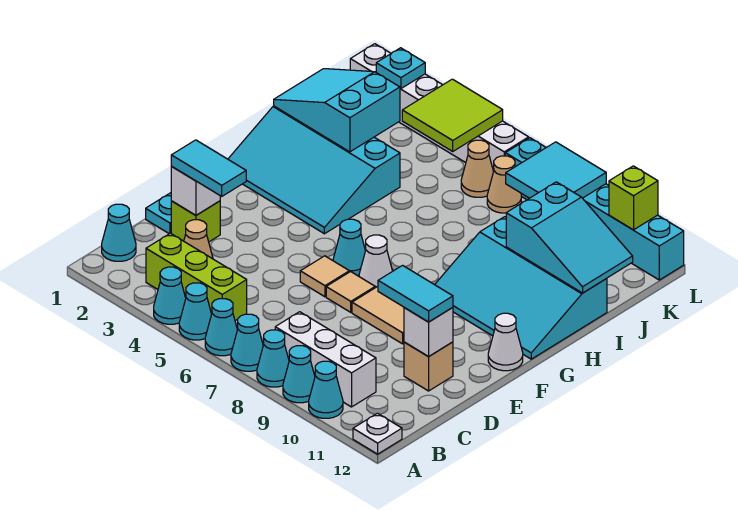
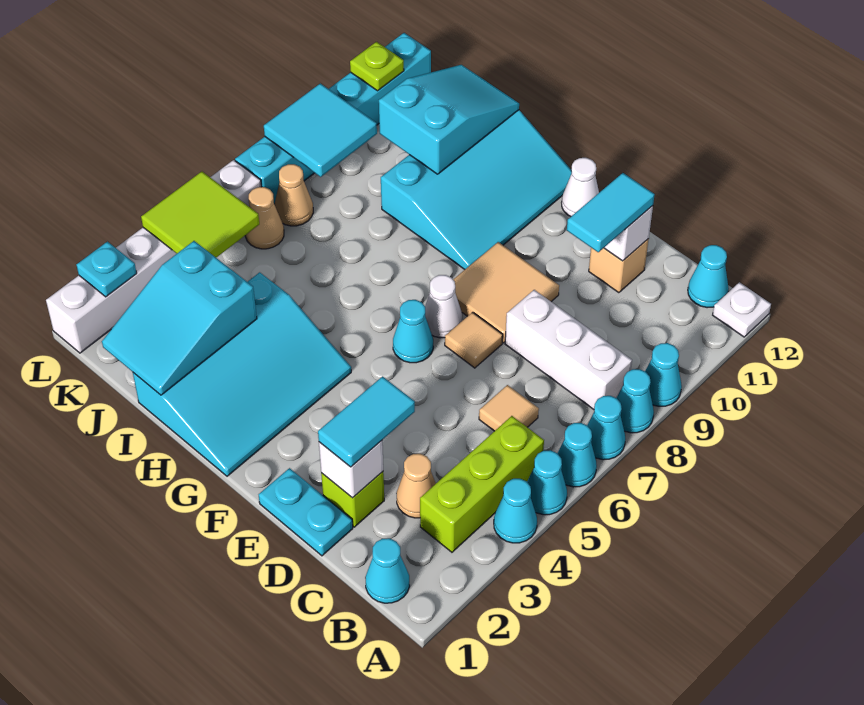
cyan 1x1 cone [309,361,343,418] -> cyan 1x1 cone moved to [688,245,729,308]
white 1x3 brick [275,312,376,407] -> white 1x3 brick turned to [505,290,632,410]
tan 1x1 tile [300,256,349,297] -> tan 1x1 tile moved to [479,385,539,431]
lime 1x1 brick [609,166,658,230] -> lime 1x1 plate [350,42,404,91]

